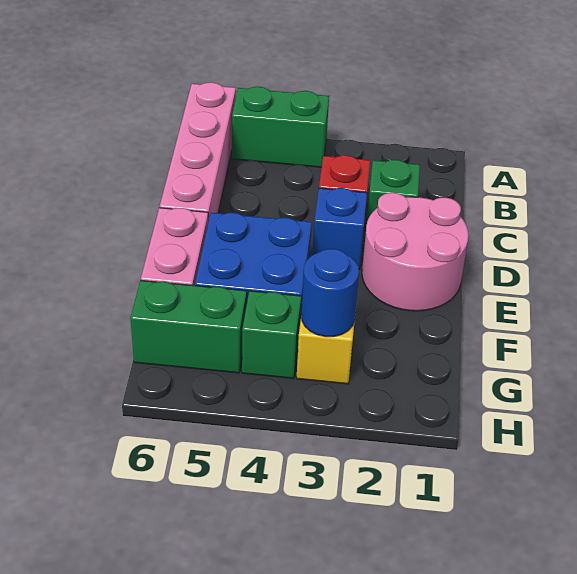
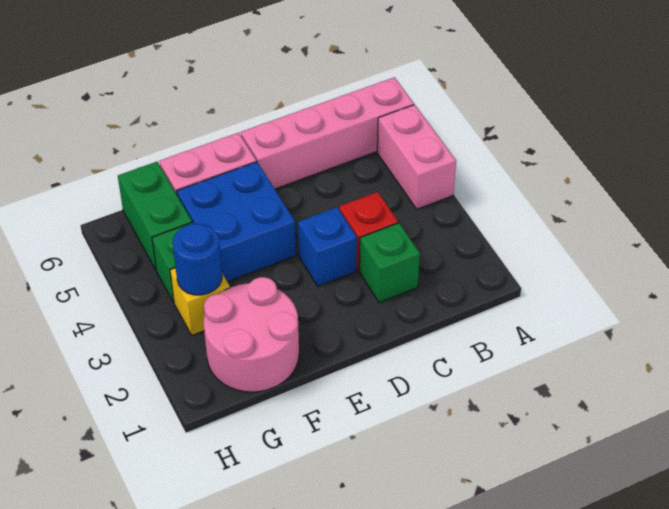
green 1x2 brick [232,87,329,167] -> pink 1x2 brick [377,105,456,209]
pink 2x2 round brick [362,193,469,311] -> pink 2x2 round brick moved to [204,277,299,392]

